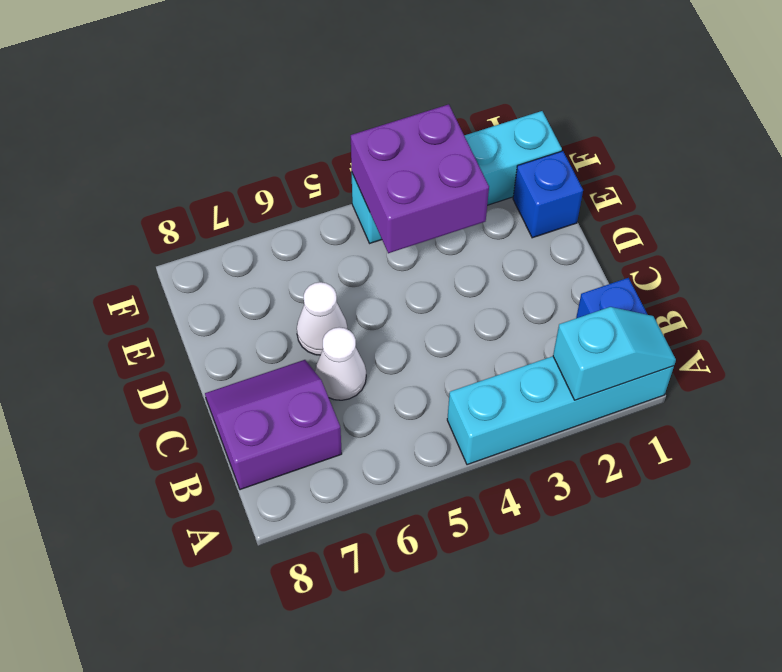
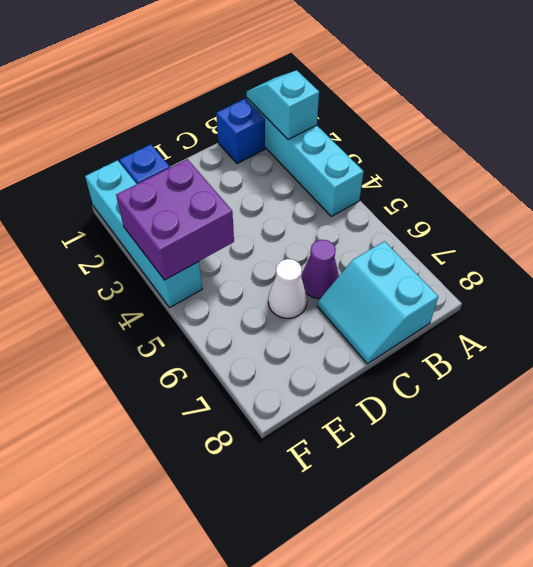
purple 2x2 slope [205,360,342,490] -> cyan 2x2 slope [317,241,438,364]
white 1x1 cone [315,327,366,400] -> purple 1x1 cone [301,240,339,299]

